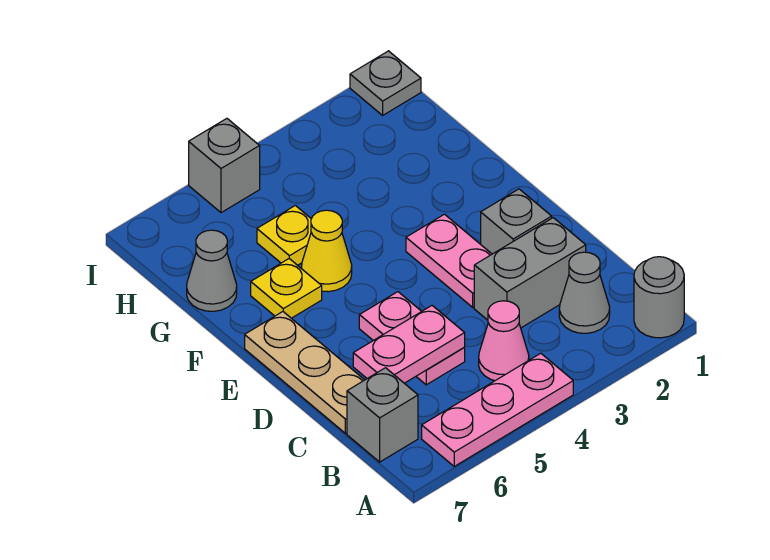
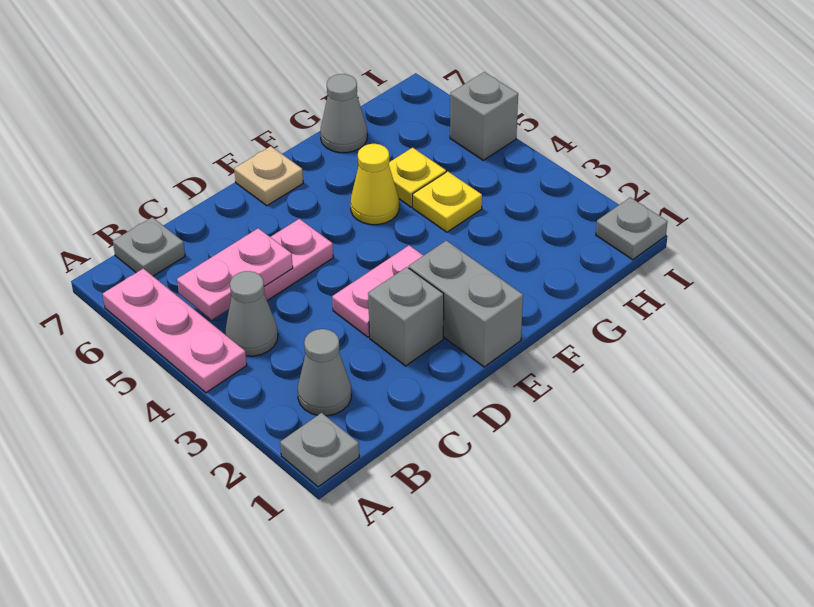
grey 1x1 round brick [634,257,684,338] -> grey 1x1 plate [280,413,359,487]
pink 1x1 cone [479,301,529,381] -> grey 1x1 cone [225,271,278,356]
grey 1x1 brick [347,368,418,462] -> grey 1x1 plate [113,217,185,276]
grey 1x2 brick [474,218,586,328] -> grey 1x2 brick moved to [409,241,523,367]
pink 1x2 plate [353,306,465,383] -> pink 1x2 plate turned to [177,228,293,320]
tan 1x3 plate [245,312,364,433] -> tan 1x1 plate [234,146,303,206]
yellow 1x1 plate [251,259,322,318] -> yellow 1x1 plate moved to [413,171,482,232]

